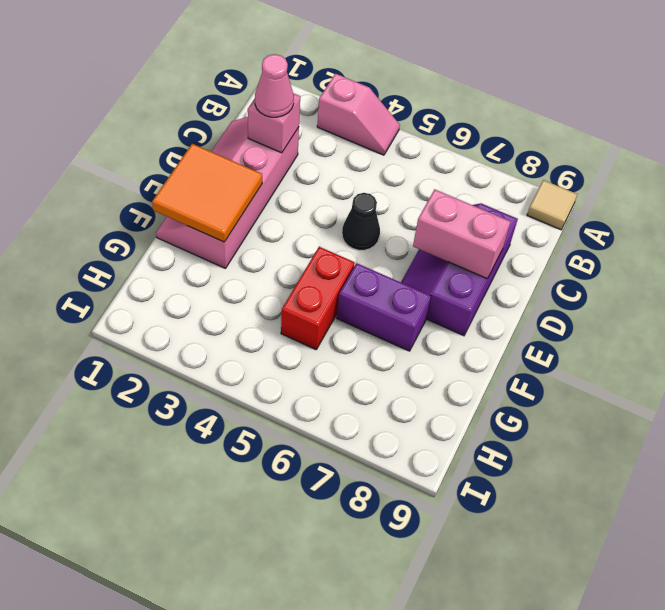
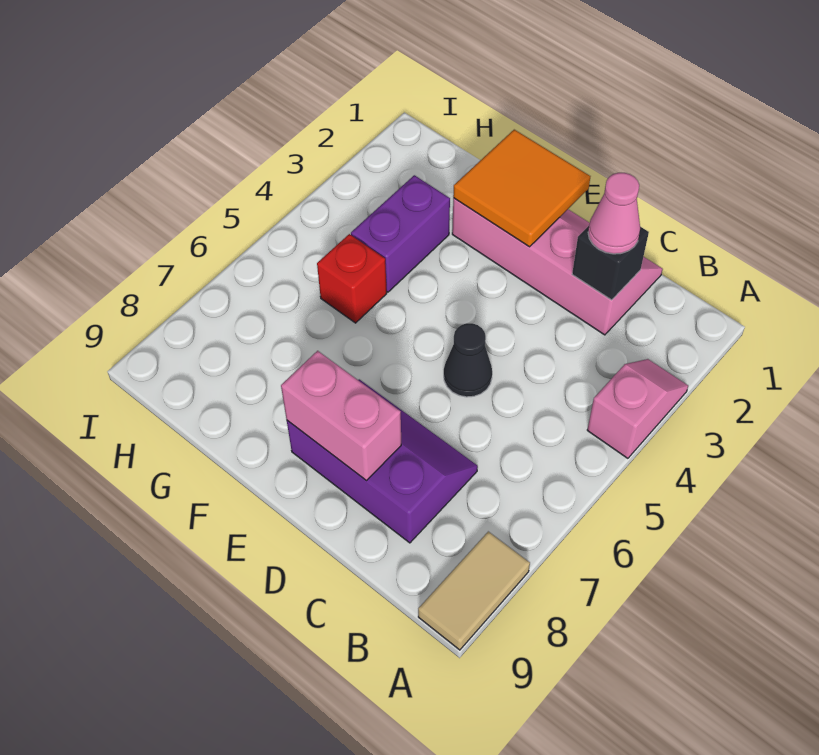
pink 1x2 slope [317,74,400,155] -> pink 1x2 slope turned to [587,359,688,458]
tan 1x1 tile [527,180,578,230] -> tan 1x2 tile [418,532,530,650]
pink 1x1 brick [248,93,300,153] -> black 1x1 brick [572,226,649,300]
pink 1x2 brick [413,189,510,279] -> pink 1x2 brick turned to [281,351,401,481]
red 1x2 brick [281,247,355,349] -> red 1x1 brick [317,234,387,323]
purple 1x2 brick [337,263,431,351] -> purple 1x2 brick moved to [351,175,450,292]

